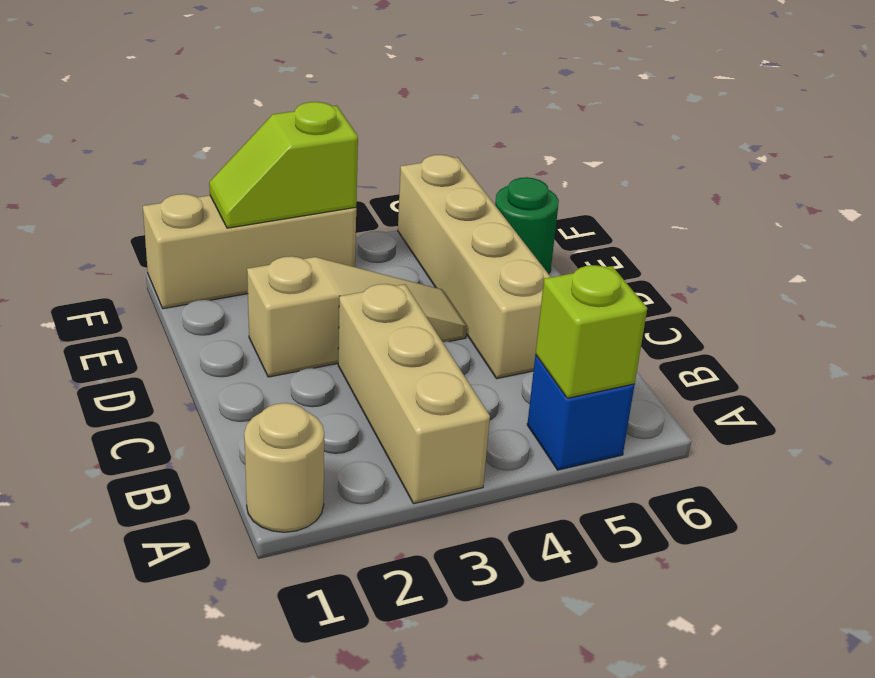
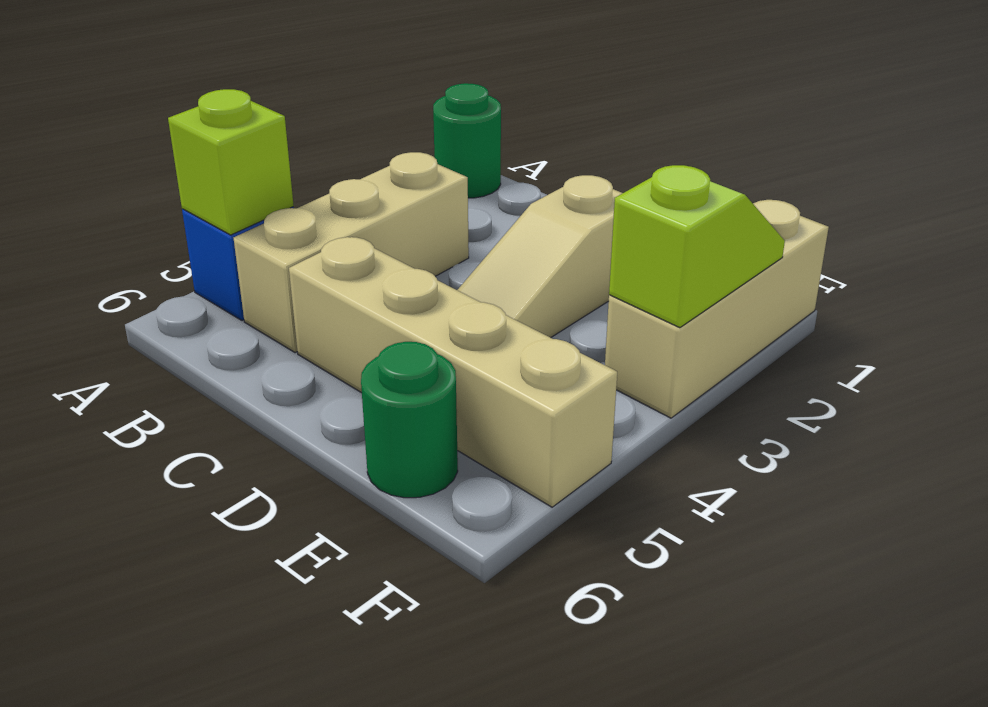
tan 1x1 round brick [244,403,324,532] -> green 1x1 round brick [433,83,501,198]
tan 1x3 brick [338,284,490,504] -> tan 1x3 brick turned to [234,152,469,353]

